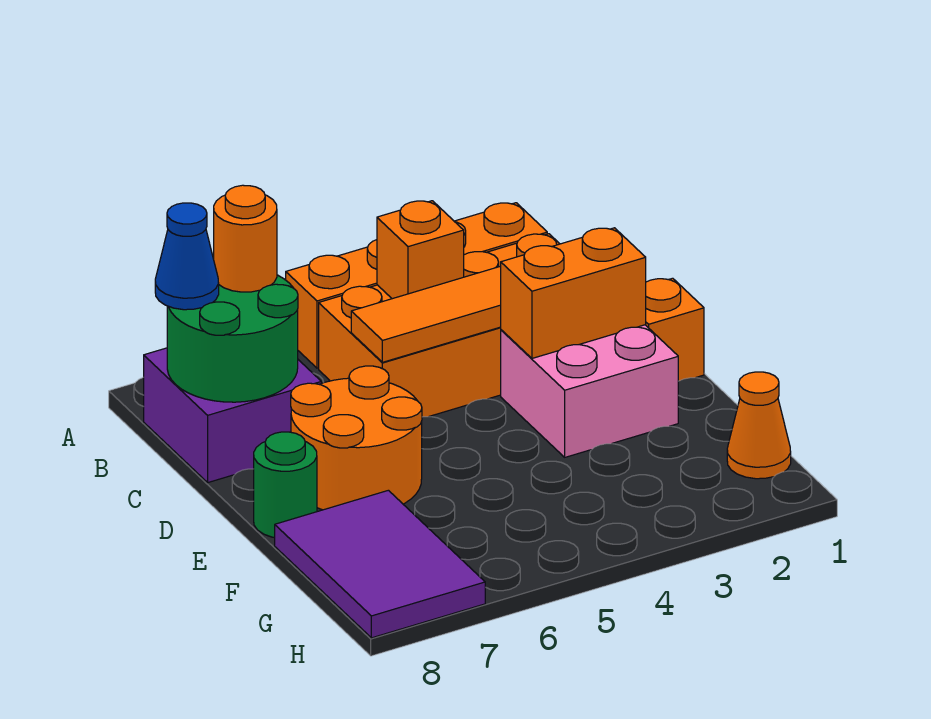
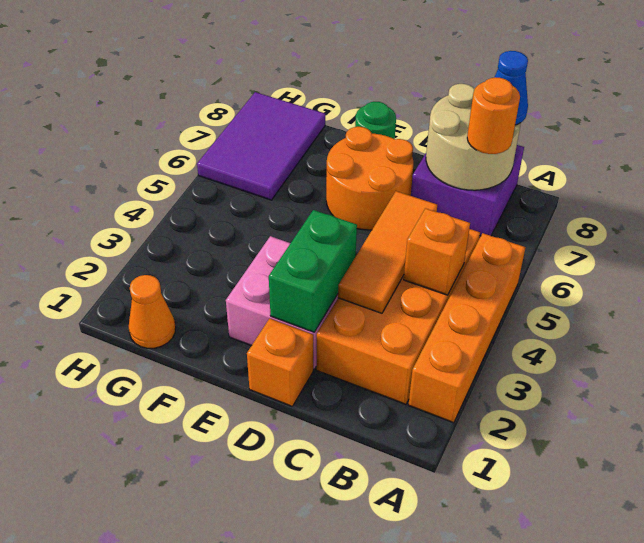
green 2x2 round brick [167,275,298,402] -> tan 2x2 round brick [426,84,521,190]
orange 1x2 brick [501,228,646,358] -> green 1x2 brick [269,210,357,332]
purple 2x3 tile [275,490,485,638] -> purple 2x3 tile turned to [197,92,325,200]

